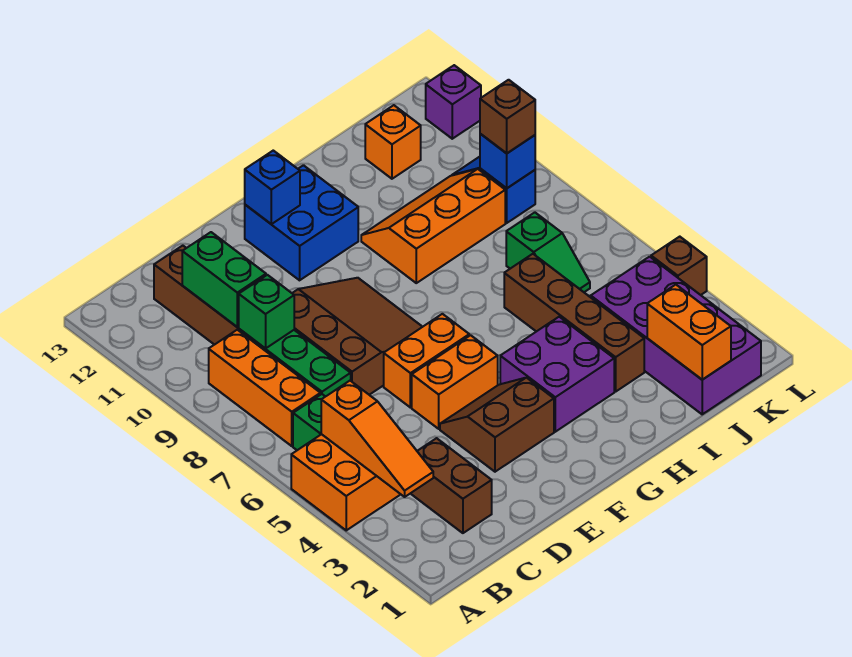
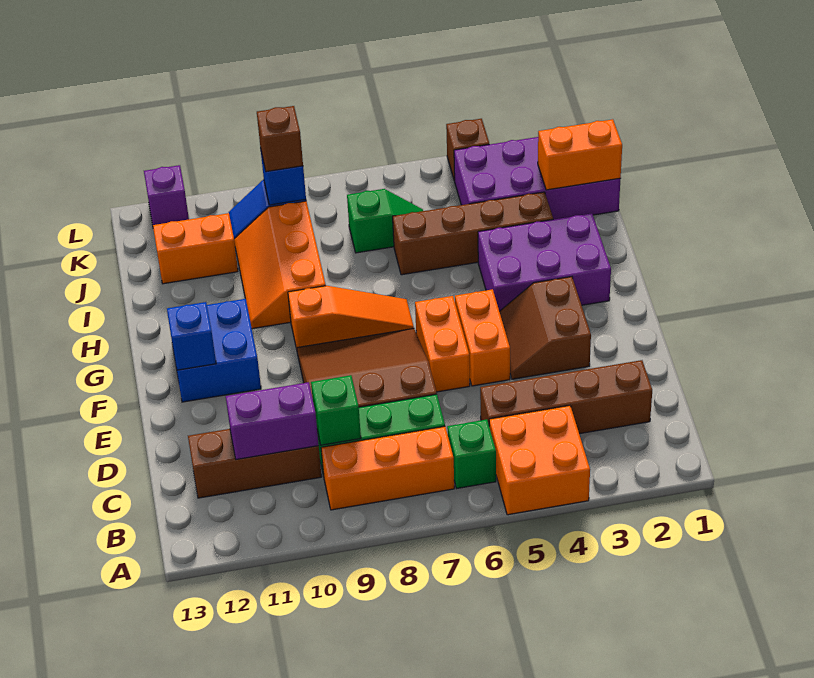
orange 1x3 slope [321,381,433,497] -> orange 1x3 slope moved to [288,286,414,349]
brown 1x2 brick [410,438,492,533] -> brown 1x4 brick [480,360,652,434]
green 1x2 brick [182,232,266,327] -> purple 1x2 brick [226,382,319,460]
purple 2x2 brick [500,317,614,432] -> purple 2x3 brick [478,213,611,311]
orange 1x1 brick [365,105,421,179] -> orange 1x2 brick [153,213,238,284]

